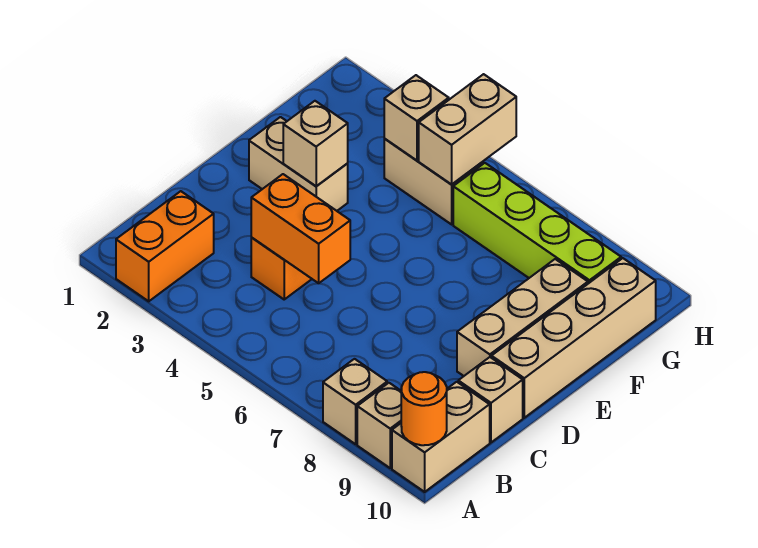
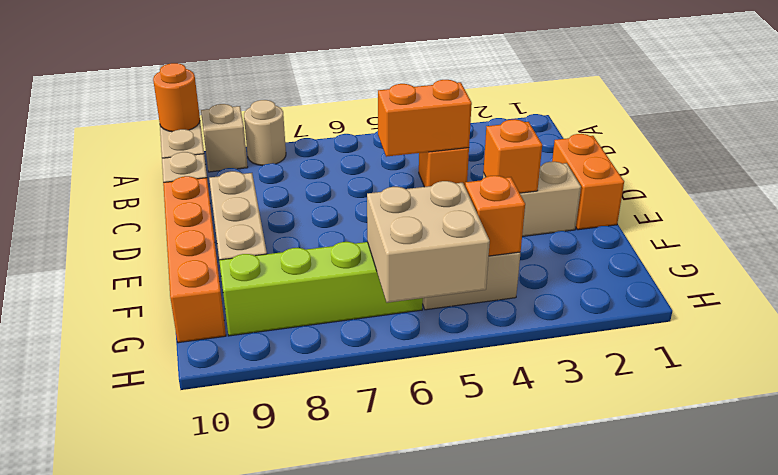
orange 1x2 brick [116,191,214,301] -> orange 1x2 brick moved to [552,134,624,230]
tan 1x1 brick [323,359,387,444] -> tan 1x1 round brick [244,100,286,166]
tan 1x4 brick [492,258,656,418] -> orange 1x4 brick [163,176,226,343]
tan 1x1 brick [283,101,348,186] -> orange 1x1 brick [483,119,542,193]
tan 1x1 brick [384,75,449,161] -> orange 1x1 brick [465,176,525,256]
tan 1x2 brick [419,74,516,184] -> tan 2x2 brick [367,181,490,303]

